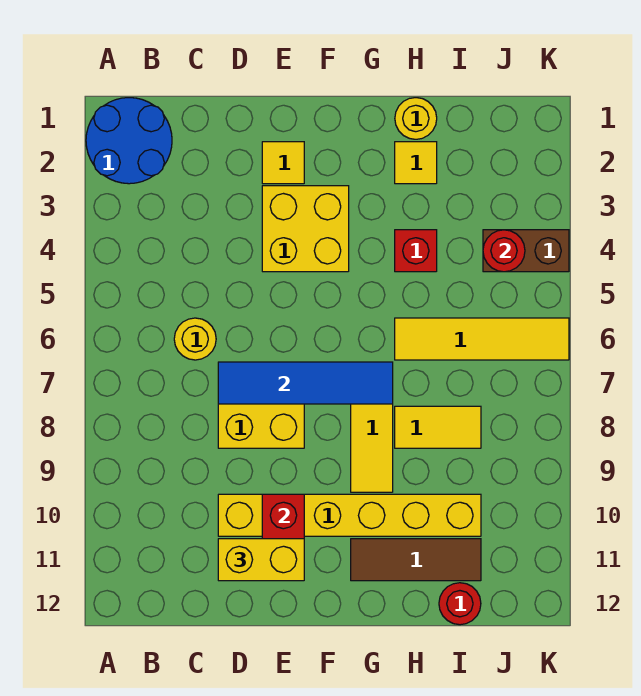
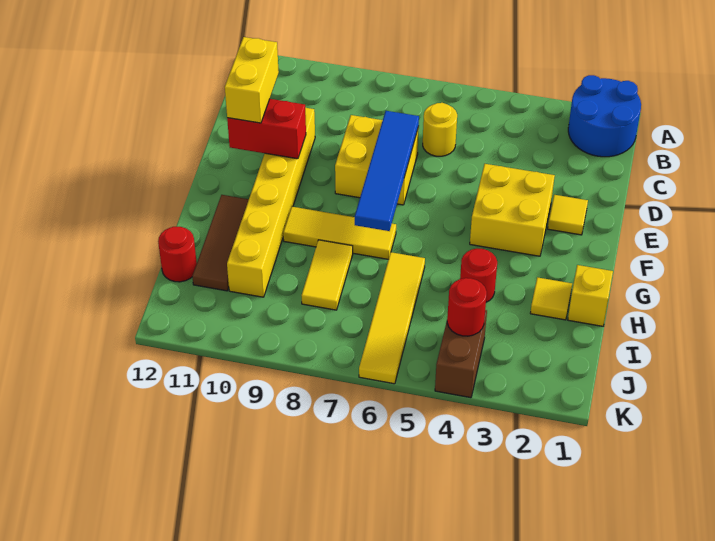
yellow 1x1 round brick [395,98,437,139] -> yellow 1x1 brick [568,265,613,326]
red 1x1 brick [395,230,437,272] -> red 1x1 round brick [460,249,497,302]

